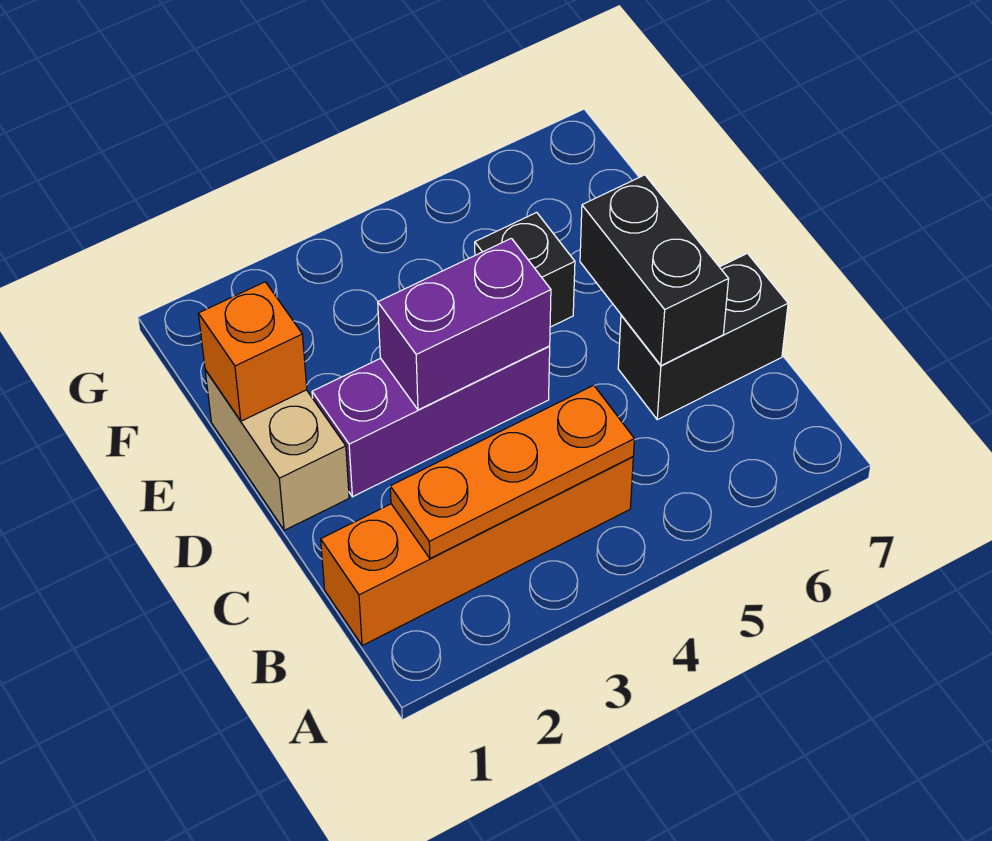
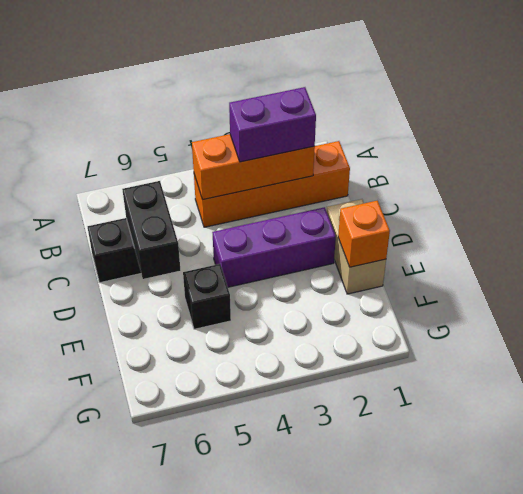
orange 1x3 plate [390,385,634,559] -> orange 1x3 brick [192,134,315,200]
purple 1x2 brick [378,238,551,410] -> purple 1x2 brick moved to [229,87,316,162]

